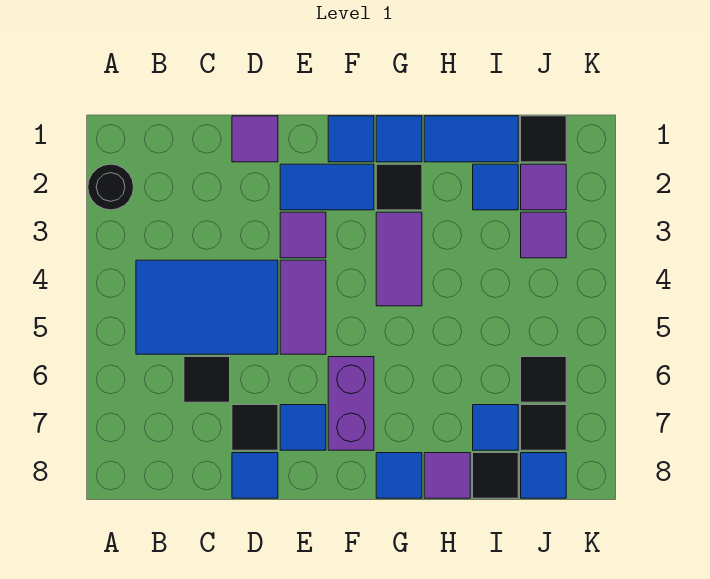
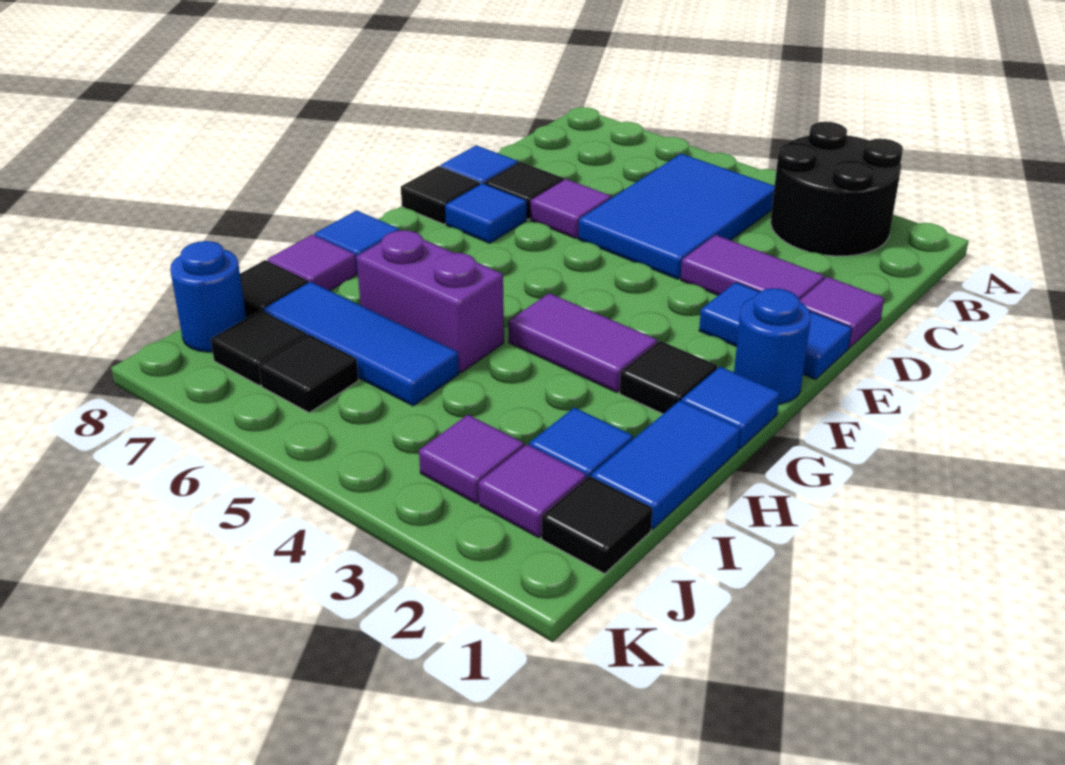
black 1x1 round brick [88,164,134,210] -> black 2x2 round brick [771,122,903,256]
black 1x1 tile [184,357,230,402] -> black 1x1 tile moved to [401,166,481,224]
blue 1x2 tile [280,164,374,210] -> blue 1x2 tile turned to [699,282,852,380]
purple 1x1 tile [280,212,326,258] -> purple 1x1 tile moved to [531,179,611,239]
purple 1x2 tile [280,260,326,354] -> purple 1x2 tile moved to [681,235,824,300]
blue 1x1 tile [328,116,374,162] -> blue 1x1 round brick [734,288,811,404]
purple 1x2 brick [328,357,374,450] -> purple 1x2 brick moved to [356,230,504,373]
blue 1x1 tile [473,405,518,450] -> blue 1x3 tile [263,282,459,406]
blue 1x1 tile [521,453,566,498] -> blue 1x1 round brick [170,241,246,352]

